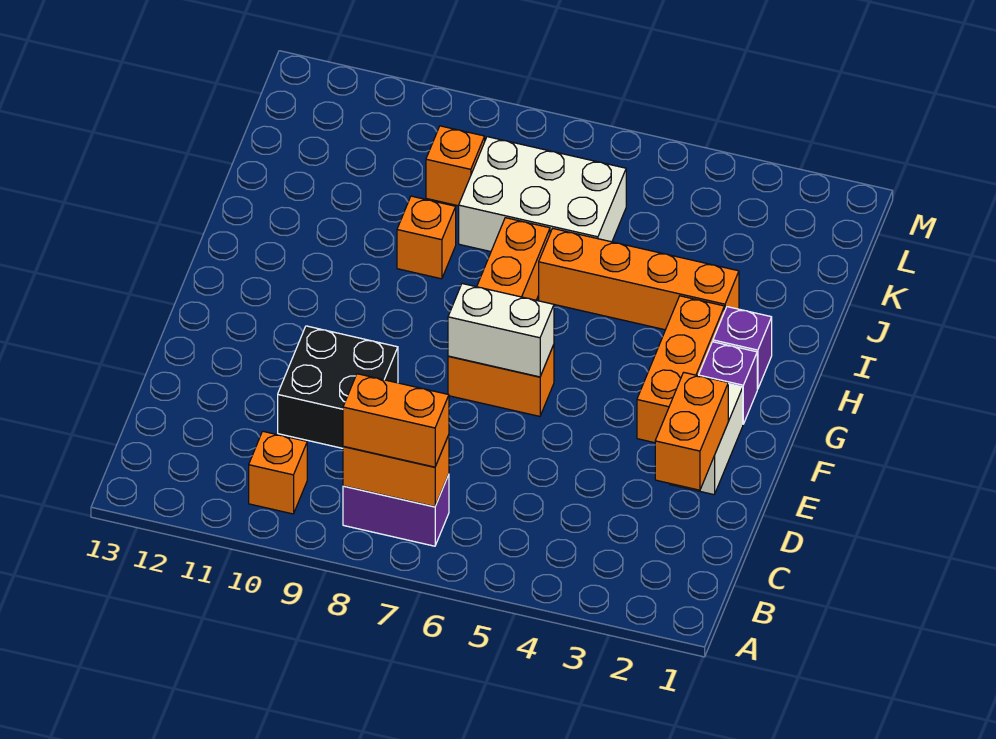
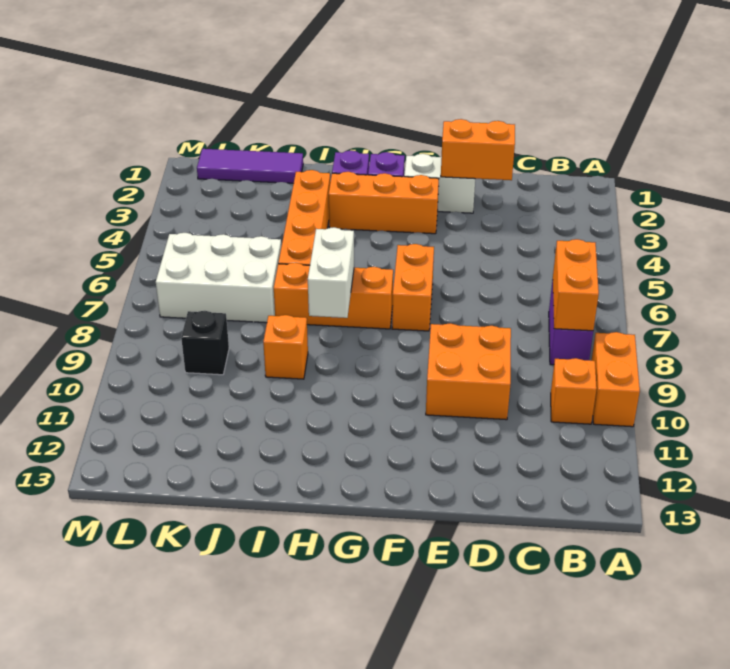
orange 1x2 brick [343,374,449,467] -> orange 1x2 brick moved to [591,332,640,427]
black 2x2 brick [278,326,398,448] -> orange 2x2 brick [426,323,511,420]
white 1x2 brick [448,284,554,377] -> white 1x2 brick moved to [308,227,354,318]
none -> purple 1x3 tile [197,149,303,183]
white 2x3 brick [459,137,626,252] -> white 2x3 brick turned to [156,233,281,323]
orange 1x1 brick [426,126,485,206] -> black 1x1 brick [181,311,229,375]

